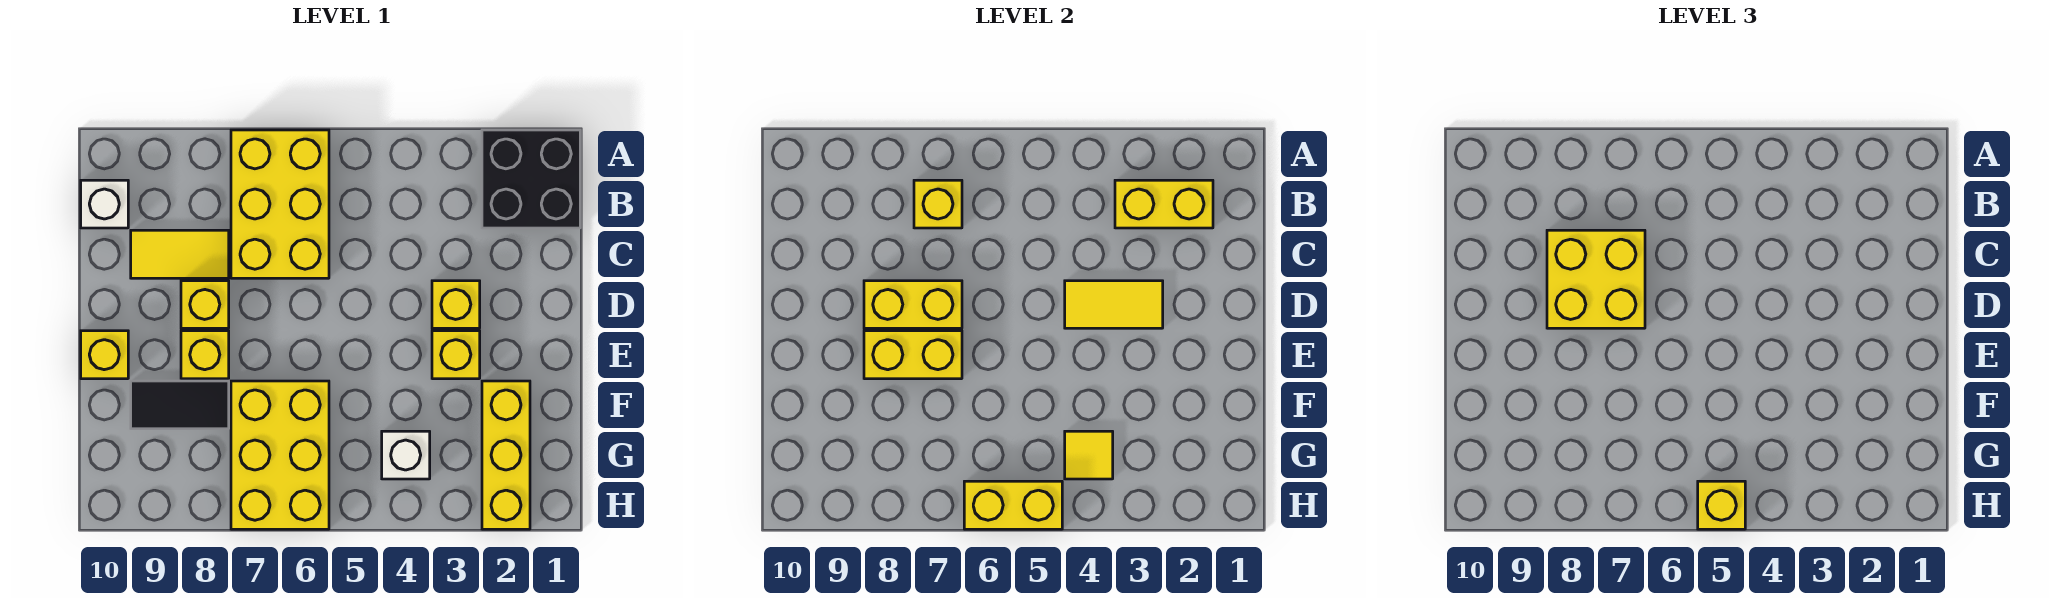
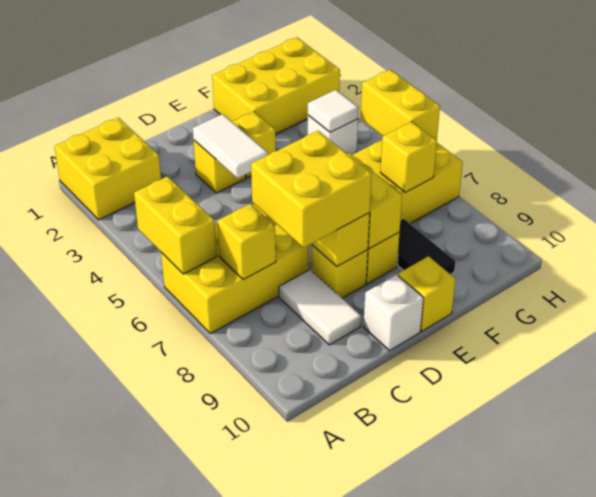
black 2x2 brick [482,130,580,228] -> yellow 2x2 brick [54,118,161,220]
yellow 1x2 brick [1115,180,1213,228] -> yellow 1x2 brick moved to [134,176,217,274]
white 1x1 brick [81,180,128,228] -> white 1x1 brick moved to [364,275,423,351]
yellow 1x2 tile [131,230,229,278] -> white 1x2 tile [279,270,361,345]
yellow 1x2 tile [1065,281,1163,328] -> white 1x2 tile [193,114,267,178]
yellow 1x3 brick [482,381,530,529] -> yellow 2x3 brick [212,37,340,134]
yellow 1x1 tile [1065,431,1113,479] -> white 1x1 tile [308,90,359,132]
yellow 1x1 brick [1698,481,1745,529] -> yellow 1x1 brick moved to [381,122,437,192]

